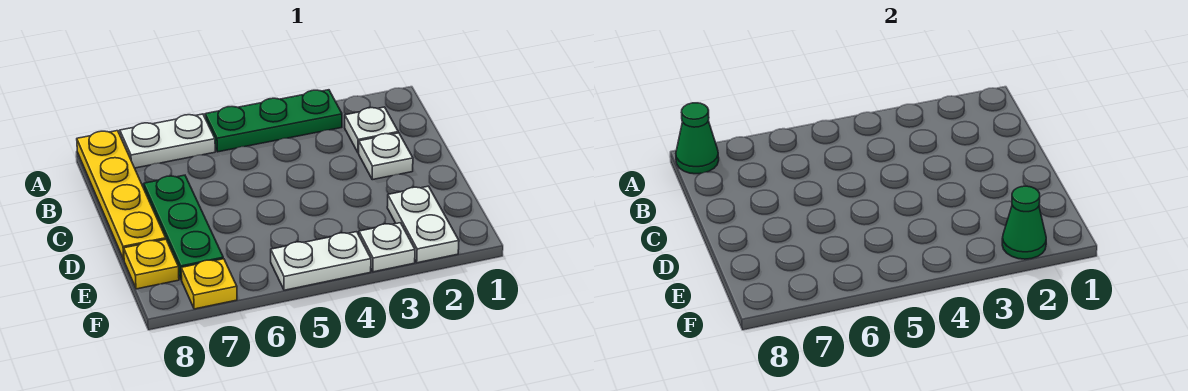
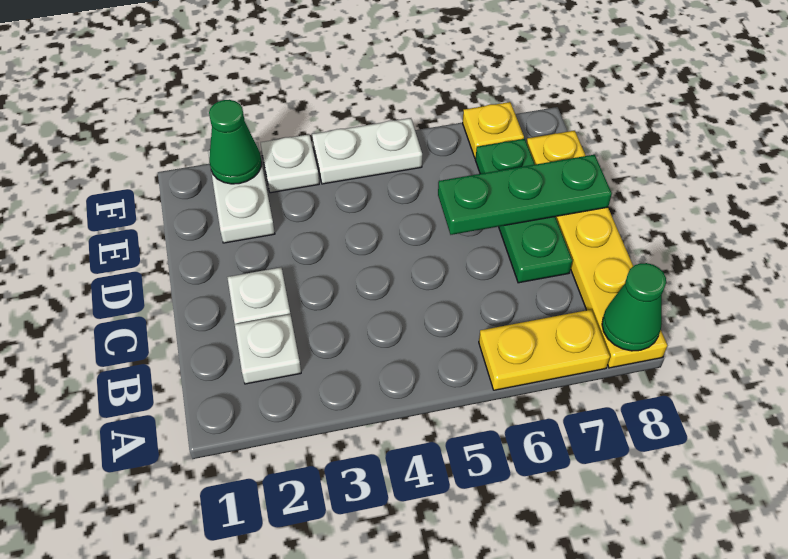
green 1x3 plate [205,90,342,152] -> green 1x3 plate moved to [438,155,612,235]
white 1x2 plate [120,114,215,168] -> yellow 1x2 plate [479,310,610,390]

